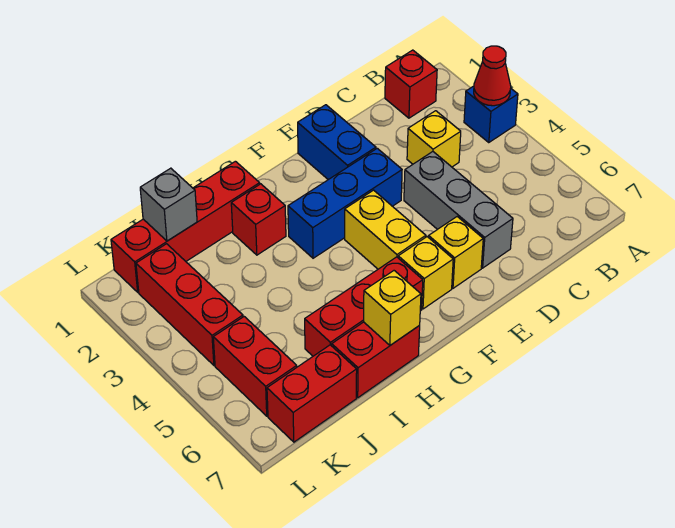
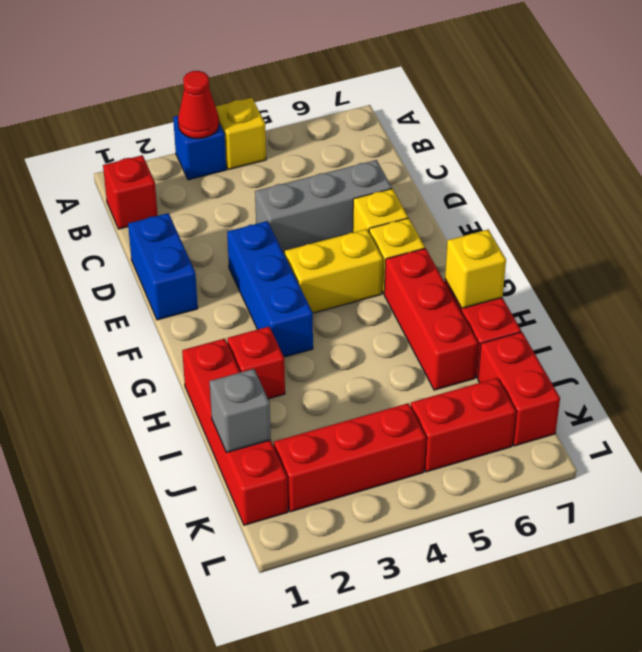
yellow 1x1 brick [407,111,461,167] -> yellow 1x1 brick moved to [216,98,266,170]
blue 1x2 brick [298,105,376,180] -> blue 1x2 brick turned to [128,213,198,320]

